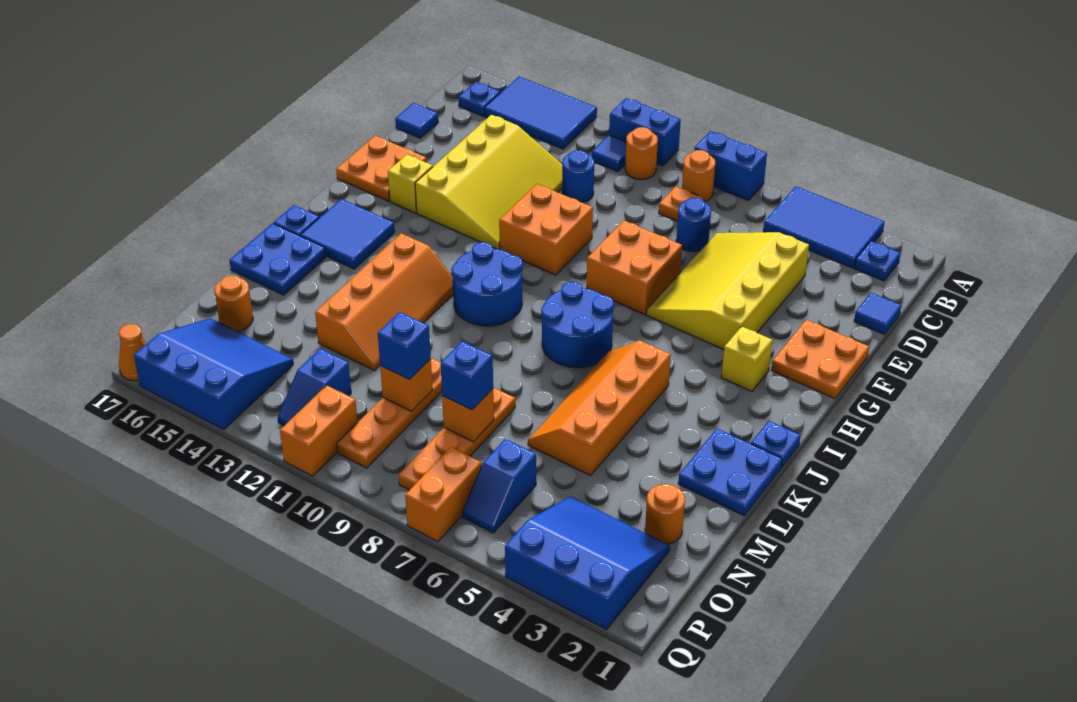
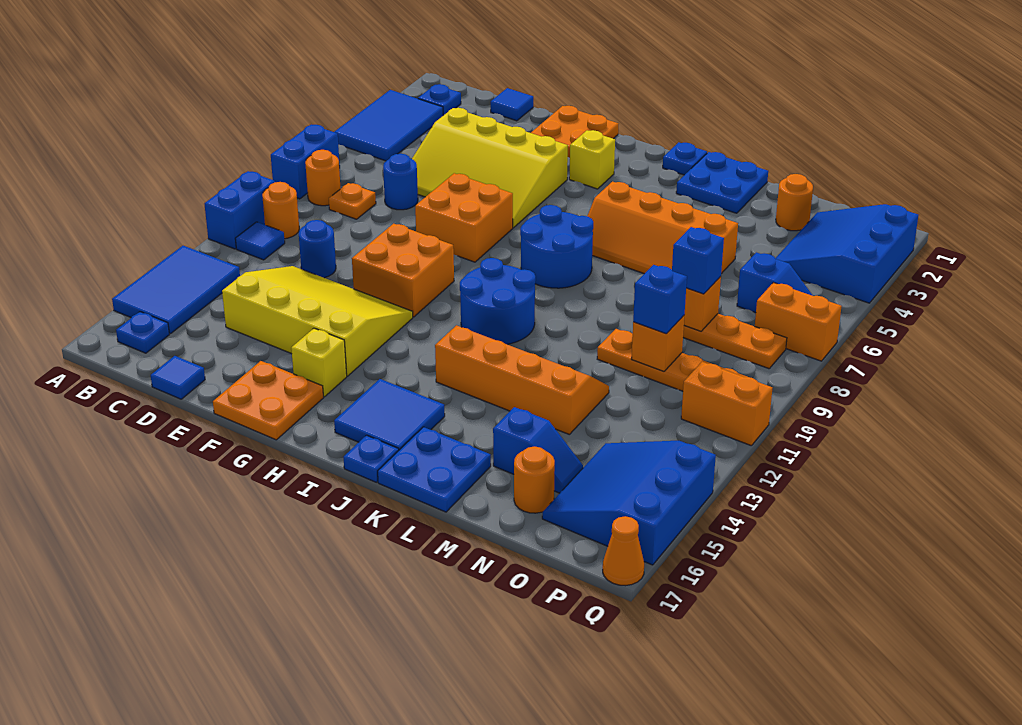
blue 1x2 slope [278,348,351,426] -> blue 1x2 slope moved to [493,407,583,493]

